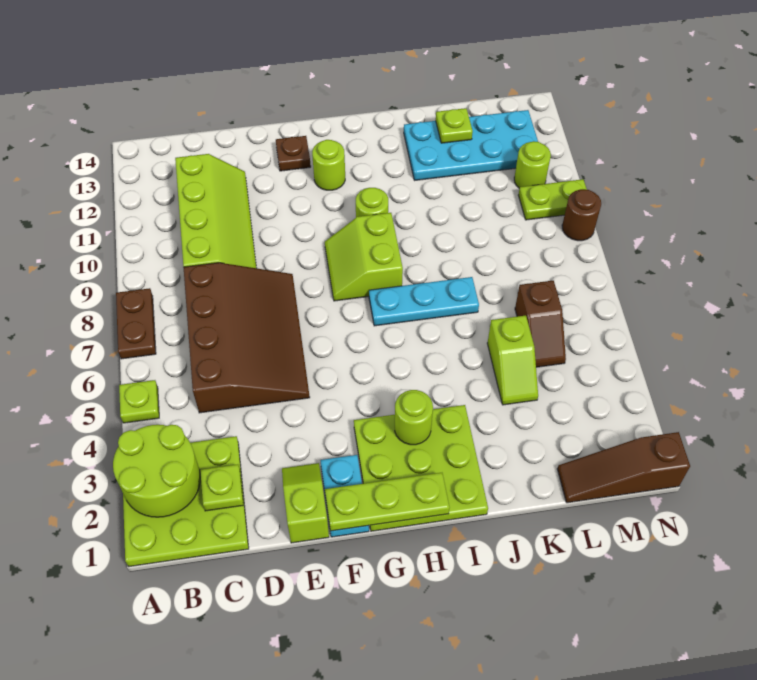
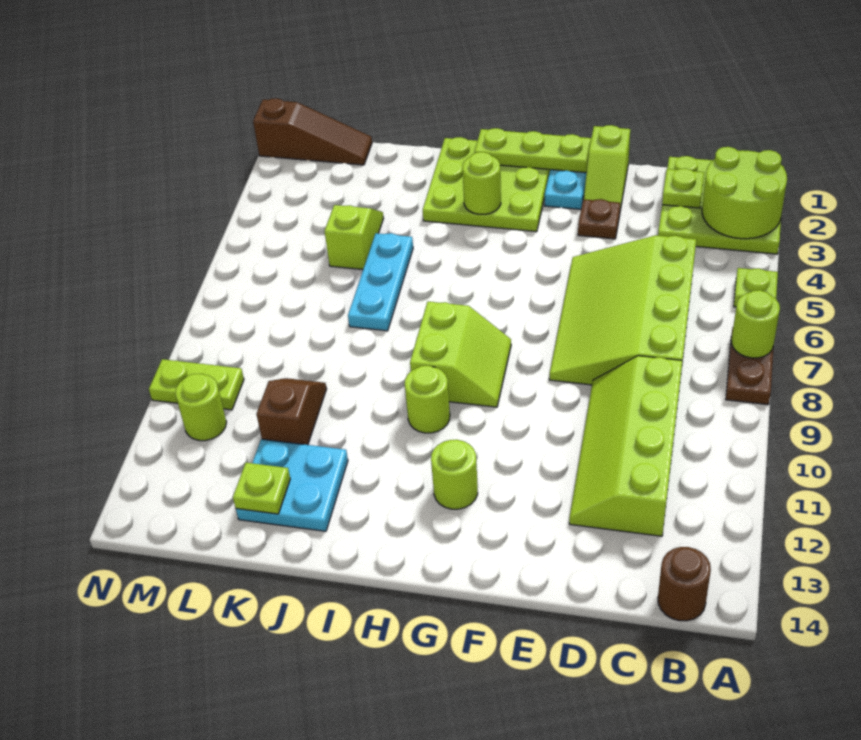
none -> lime 1x1 round brick [731,290,780,358]
brown 3x4 slope [183,263,310,413] -> lime 3x4 slope [549,235,696,385]
brown 1x1 plate [276,136,311,171] -> brown 1x1 plate moved to [578,199,620,239]
cyan 1x3 plate [369,277,479,326] -> cyan 1x3 plate turned to [348,233,413,331]
cyan 2x4 plate [404,110,538,180] -> cyan 2x2 plate [236,439,348,531]
brown 1x2 slope [515,281,566,367] -> brown 1x2 slope moved to [257,378,326,445]
brown 1x1 round brick [562,189,601,241] -> brown 1x1 round brick moved to [658,547,711,621]

